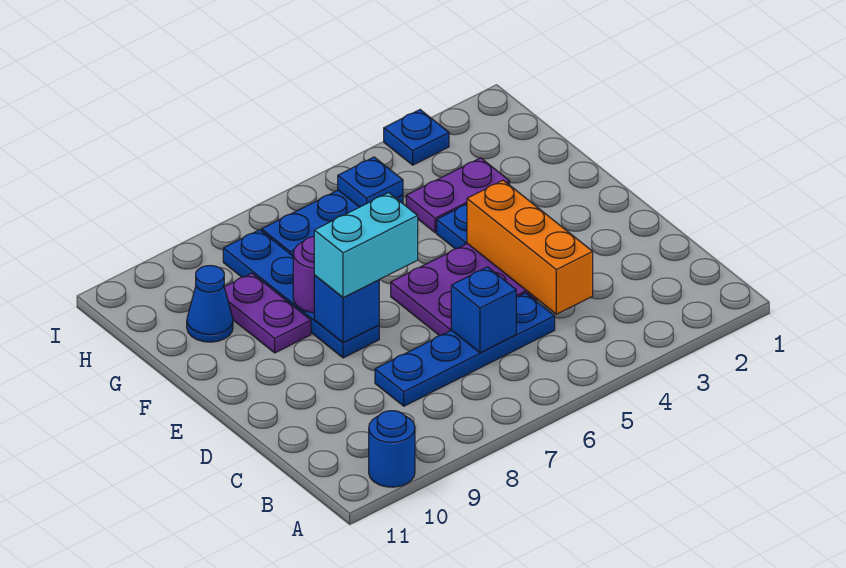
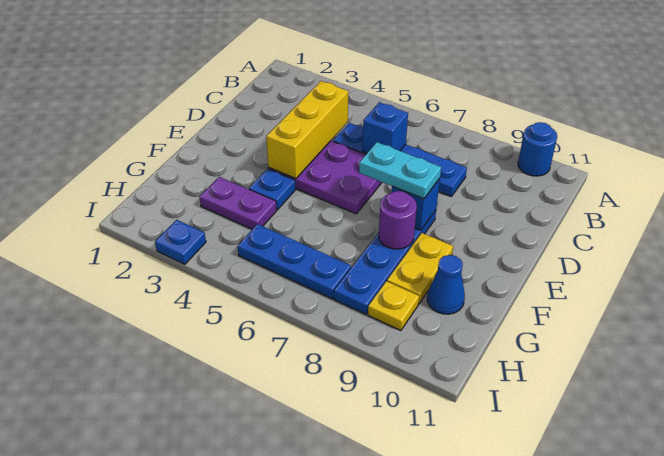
orange 1x3 brick [467,180,593,314] -> yellow 1x3 brick [266,81,348,179]
cyan 1x2 brick [314,193,418,298] -> cyan 1x2 plate [359,142,441,199]
purple 1x2 plate [225,273,311,353] -> yellow 1x2 plate [387,233,453,304]
blue 1x1 plate [338,157,403,207] -> none
none -> yellow 1x1 plate [368,281,419,331]

